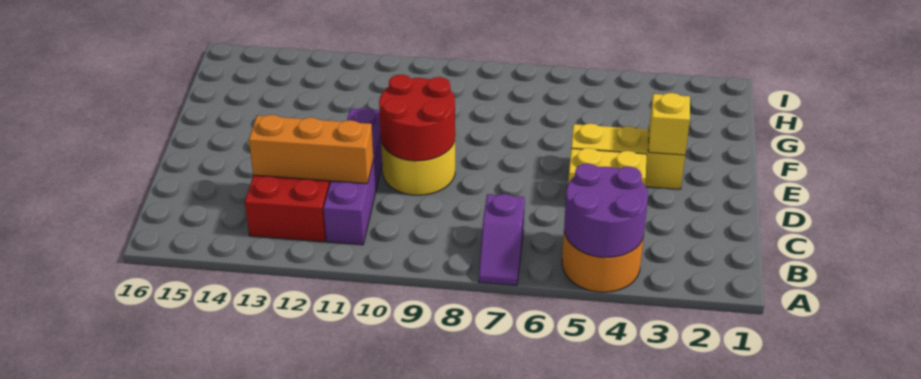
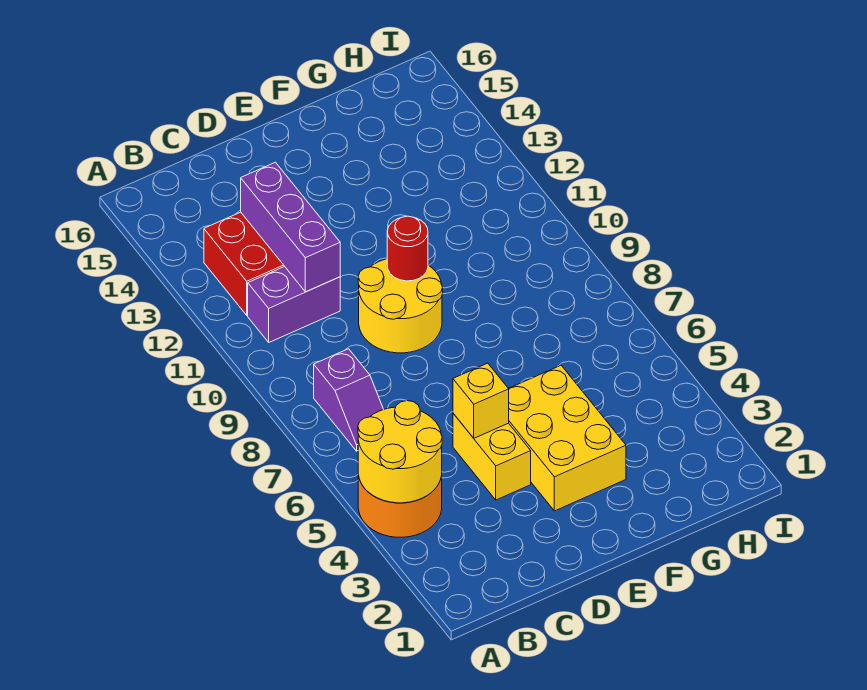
purple 2x2 round brick [564,164,648,257] -> yellow 2x2 round brick [358,401,442,503]
purple 1x2 slope [479,194,525,286] -> purple 1x2 slope turned to [314,349,384,451]
purple 1x4 brick [323,108,382,245] -> purple 1x2 brick [248,266,340,342]
orange 1x3 brick [249,115,373,184] -> purple 1x3 brick [241,162,340,292]
red 2x2 round brick [379,75,455,161] -> red 1x1 round brick [387,216,428,281]
yellow 1x3 brick [571,123,685,189] -> yellow 2x3 brick [508,365,626,511]
yellow 1x1 brick [648,93,690,155] -> yellow 1x1 brick moved to [453,363,509,438]

